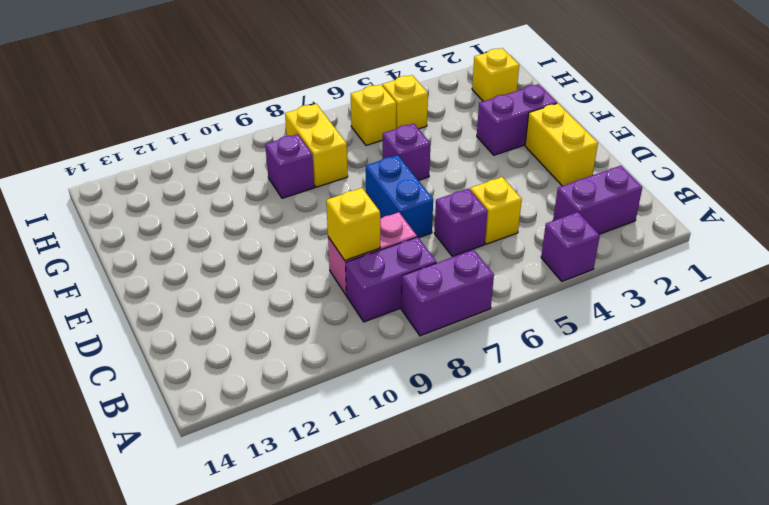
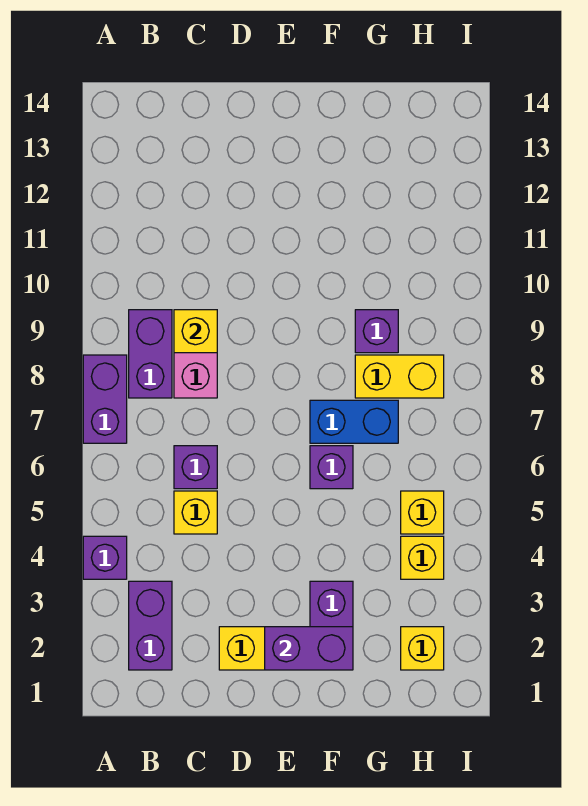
blue 1x2 brick [366,155,433,238] -> blue 1x2 brick moved to [310,400,398,443]
none -> purple 1x2 brick [265,627,353,670]
yellow 1x1 brick [351,85,396,145] -> yellow 1x1 brick moved to [401,536,444,579]

